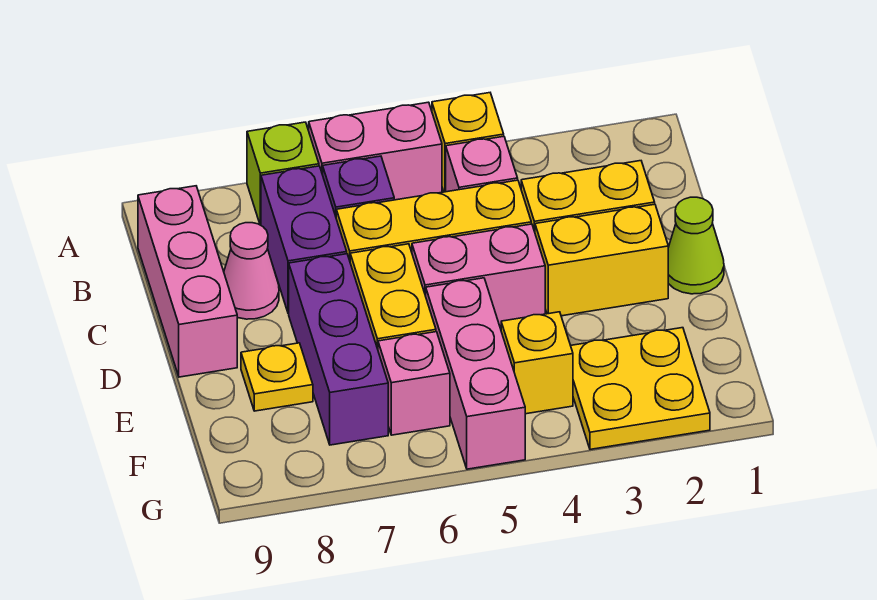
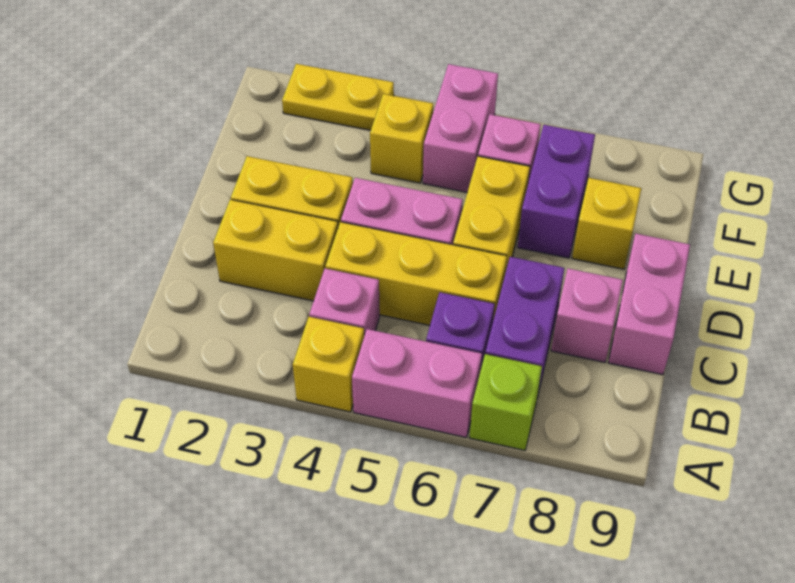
pink 1x3 brick [138,186,237,377] -> pink 1x2 brick [608,234,690,375]
pink 1x1 cone [224,223,279,319] -> pink 1x1 brick [551,269,623,362]
lime 1x1 cone [668,197,724,294] -> none
purple 1x3 brick [289,254,388,445] -> purple 1x2 brick [518,125,595,258]
pink 1x3 brick [426,278,525,469] -> pink 1x2 brick [423,64,498,192]
yellow 1x1 plate [241,343,313,411] -> yellow 1x1 brick [572,178,641,269]
yellow 2x2 plate [571,328,710,449] -> yellow 1x2 plate [282,64,394,130]

